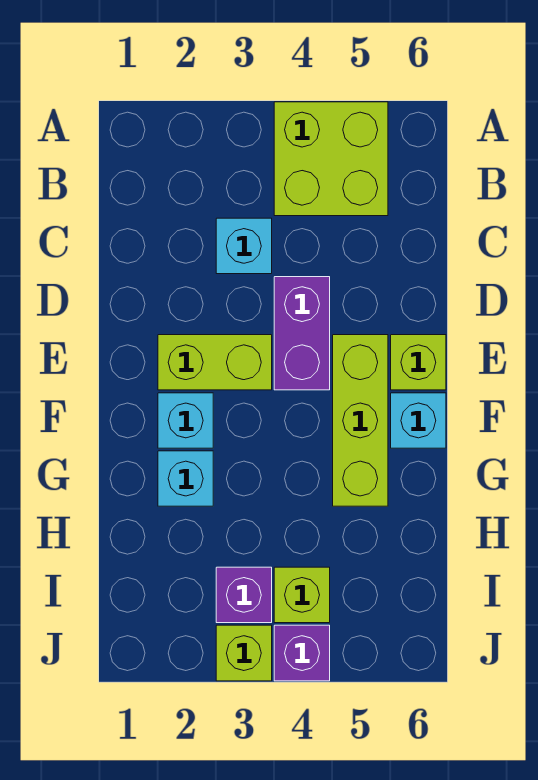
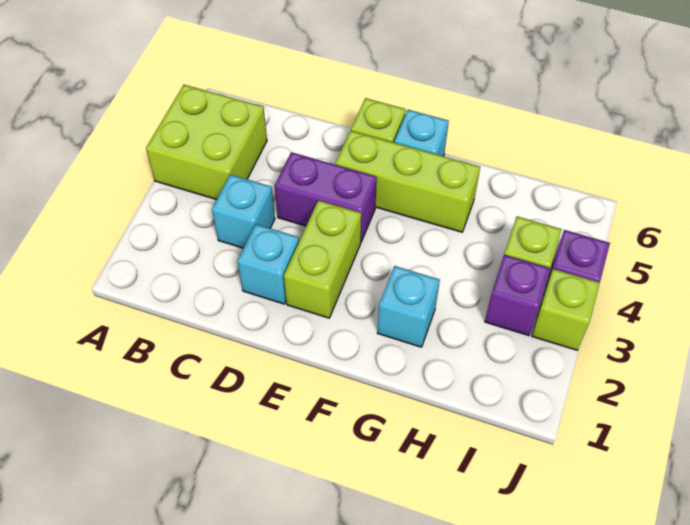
cyan 1x1 brick [158,393,213,448] -> cyan 1x1 brick moved to [238,224,299,304]

